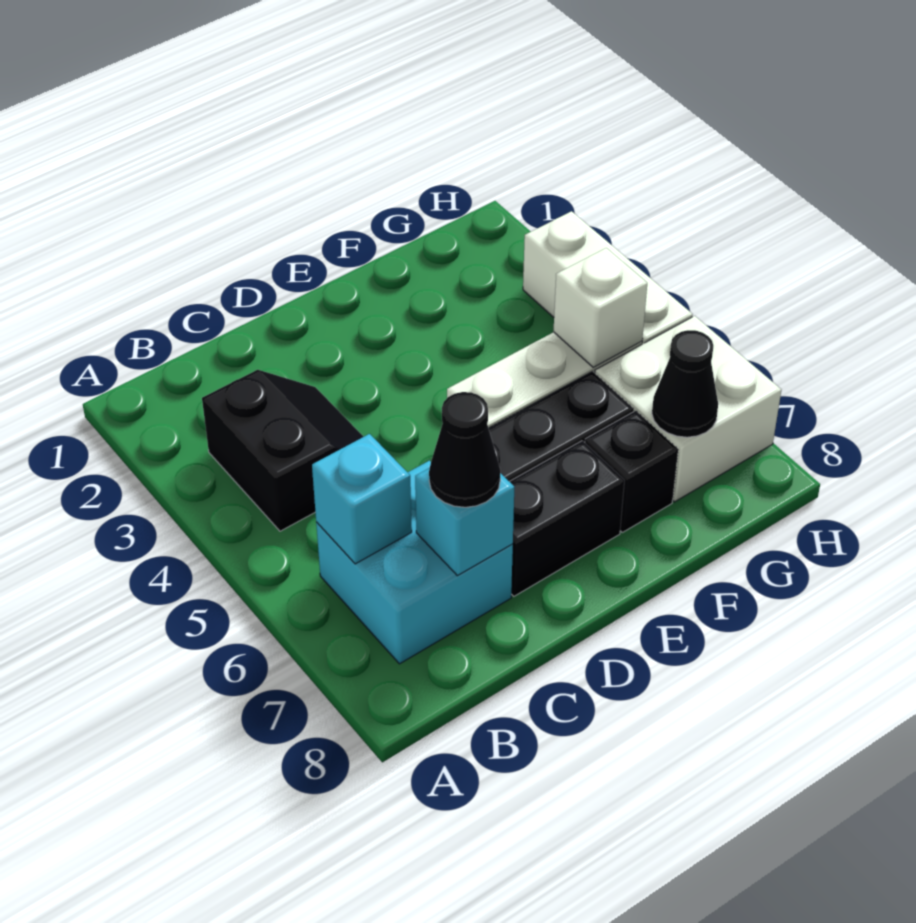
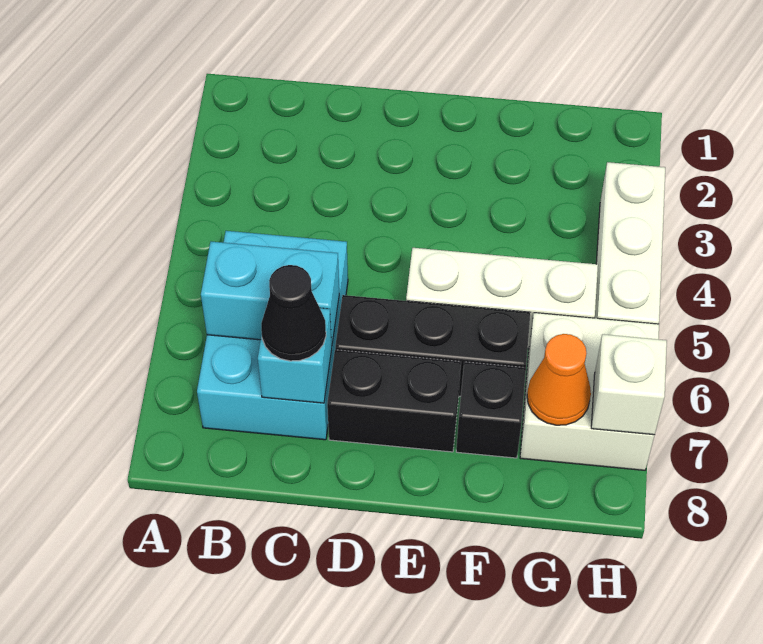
black 2x2 slope [202,370,364,531] -> none
cyan 2x2 brick [316,461,513,664] -> cyan 2x3 brick [197,231,348,440]
cyan 1x1 brick [312,434,412,564] -> cyan 1x2 brick [201,242,339,345]
white 1x1 brick [553,248,647,367] -> white 1x1 brick moved to [591,334,667,435]
black 1x1 cone [652,330,718,437] -> orange 1x1 cone [527,334,591,425]

